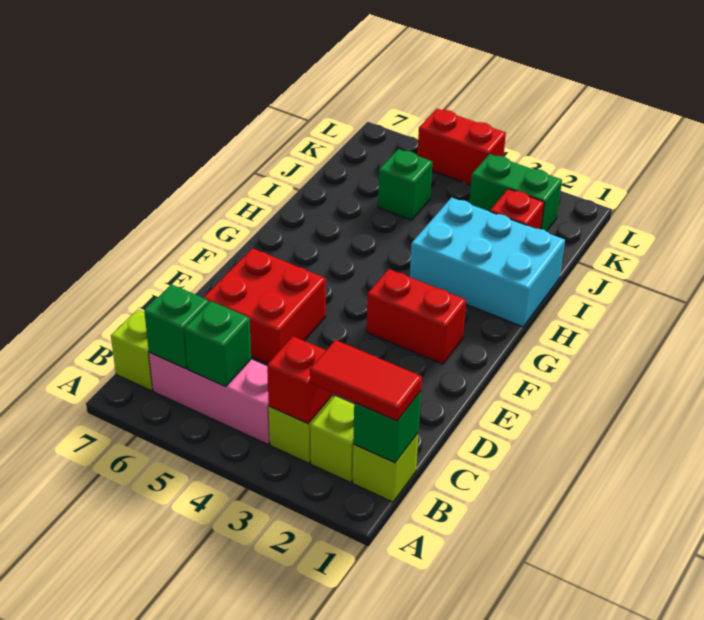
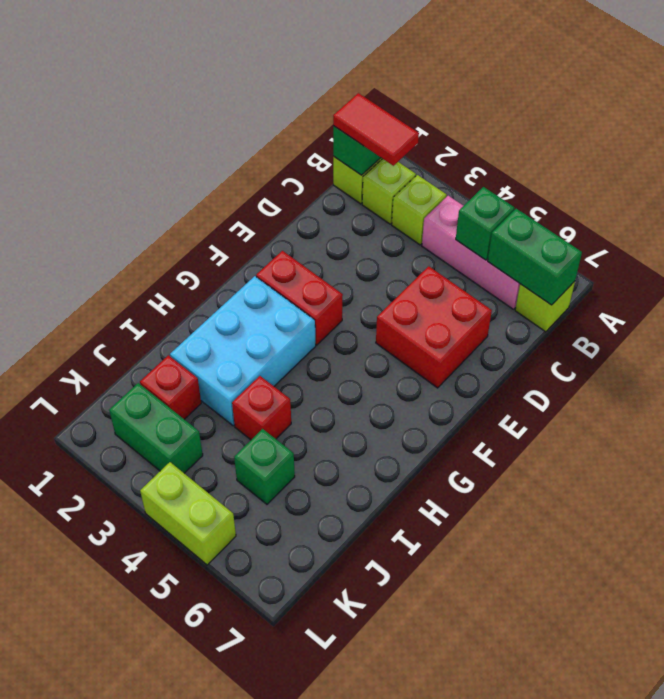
red 1x1 brick [267,336,333,424] -> red 1x1 brick moved to [232,376,291,440]
green 1x1 brick [144,284,209,369] -> green 1x2 brick [488,209,582,305]
cyan 2x3 brick [410,198,565,327] -> cyan 2x3 brick turned to [170,276,316,426]
red 1x2 brick [417,109,506,185] -> lime 1x2 brick [140,462,236,565]

